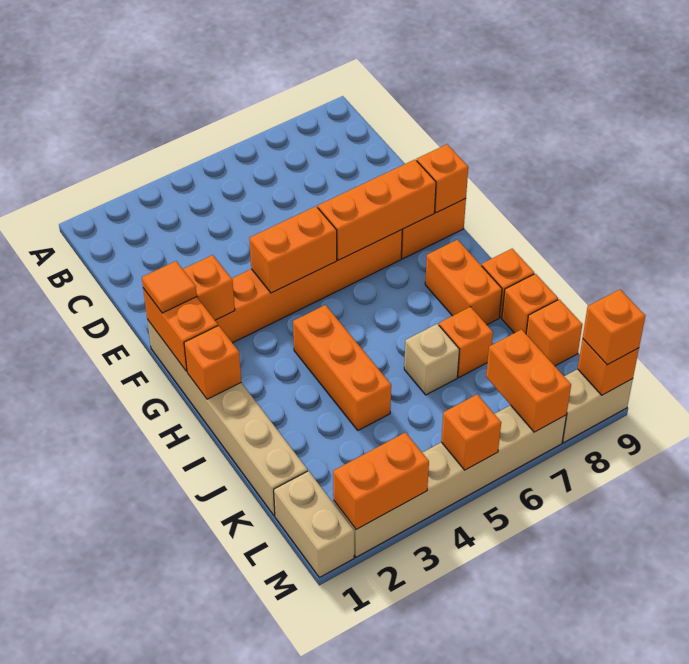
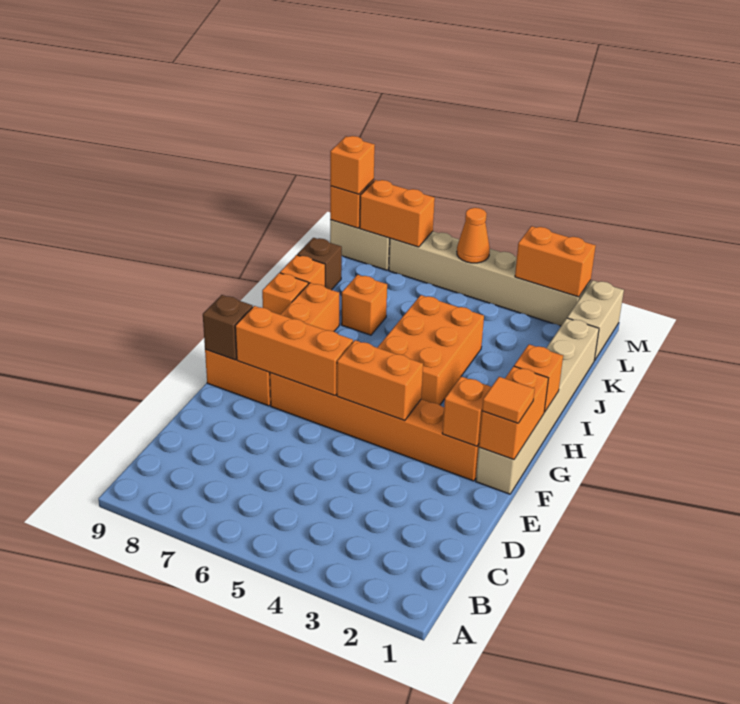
orange 1x1 brick [417,144,468,213] -> brown 1x1 brick [203,295,253,360]
orange 1x3 brick [293,305,391,430] -> orange 2x3 brick [377,295,484,405]
tan 1x1 brick [404,324,459,395] -> none
orange 1x1 brick [526,299,582,366] -> brown 1x1 brick [297,238,342,290]
orange 1x2 brick [486,329,571,432] -> orange 1x2 brick turned to [360,180,435,247]
orange 1x1 brick [441,394,501,470] -> orange 1x1 cone [457,208,490,263]

